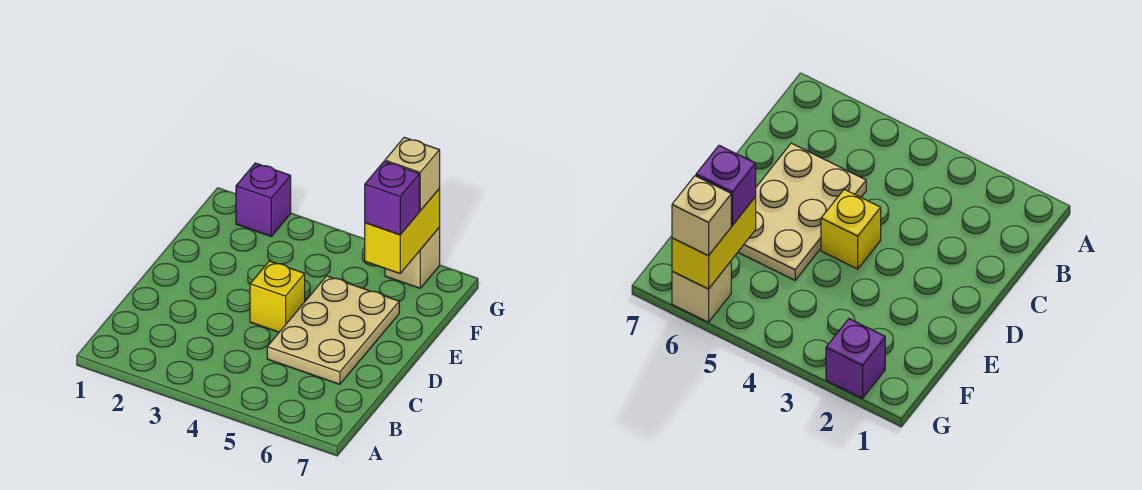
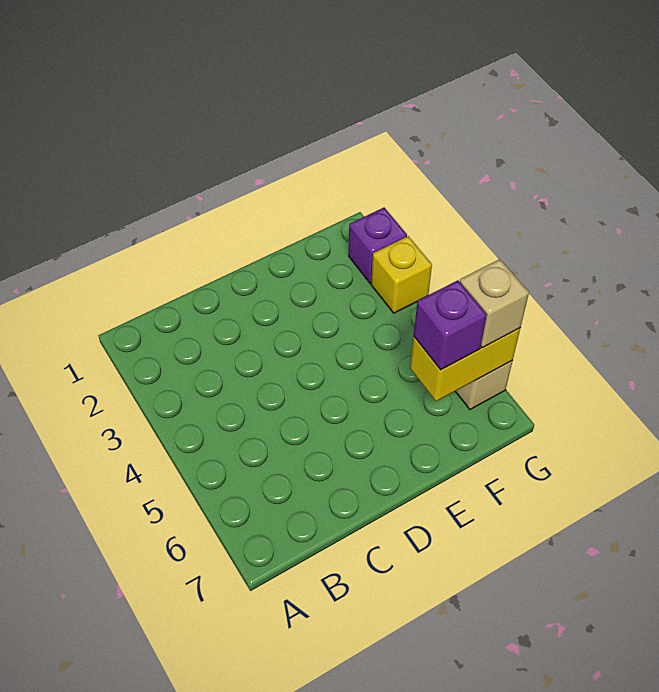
tan 2x3 plate [267,276,399,384] -> none
yellow 1x1 brick [250,261,305,332] -> yellow 1x1 brick moved to [371,236,432,313]

